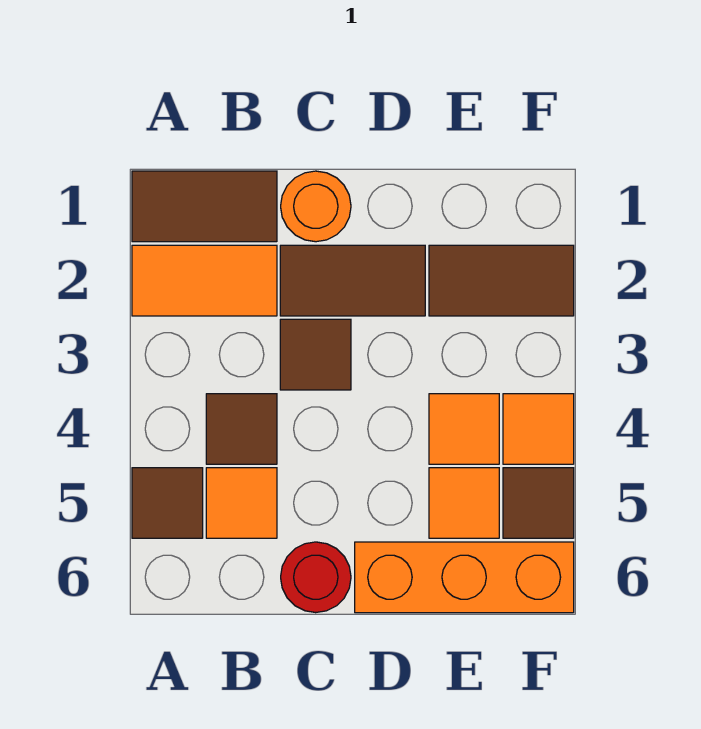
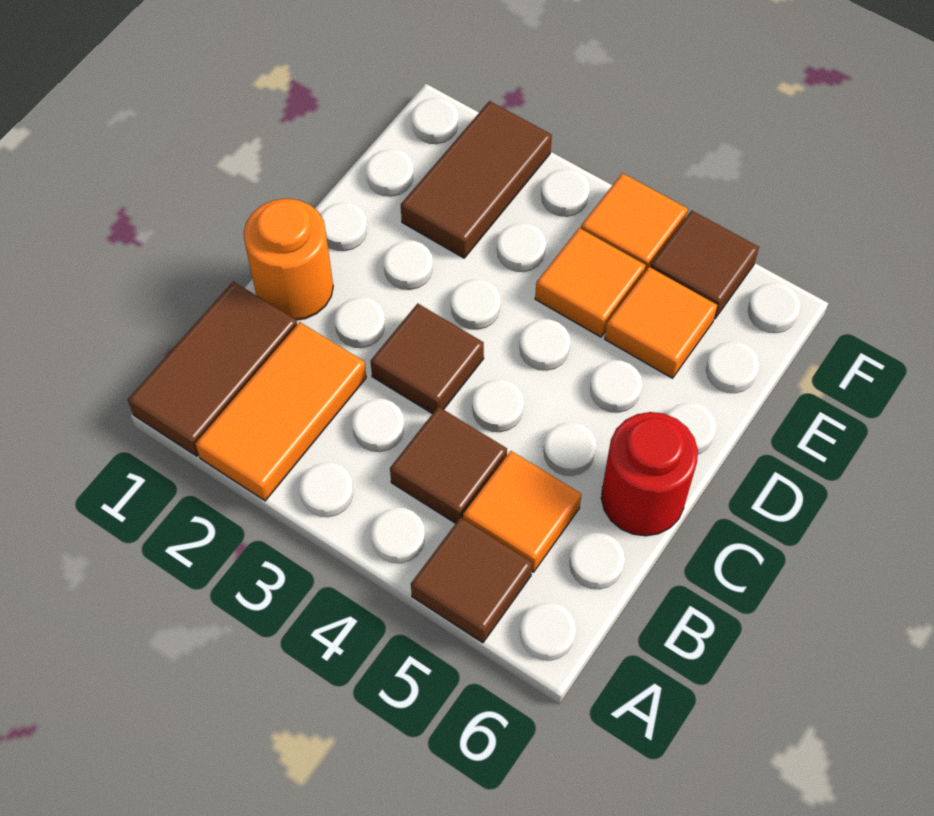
brown 1x2 tile [280,245,425,316] -> none
orange 1x3 brick [355,542,574,613] -> none

